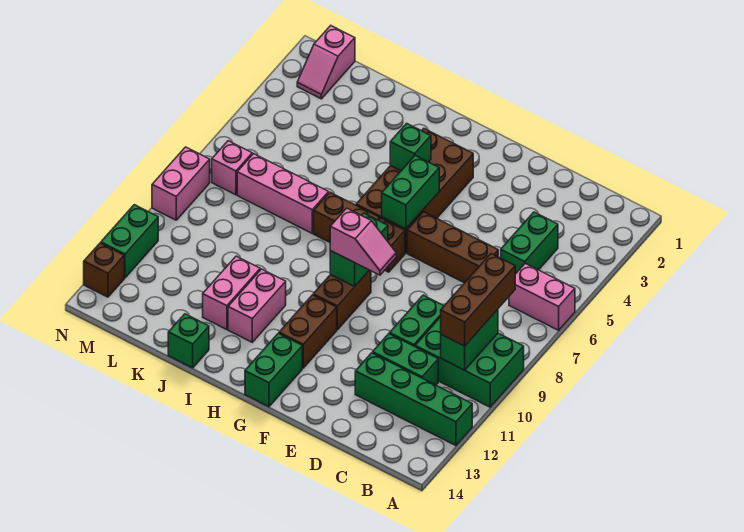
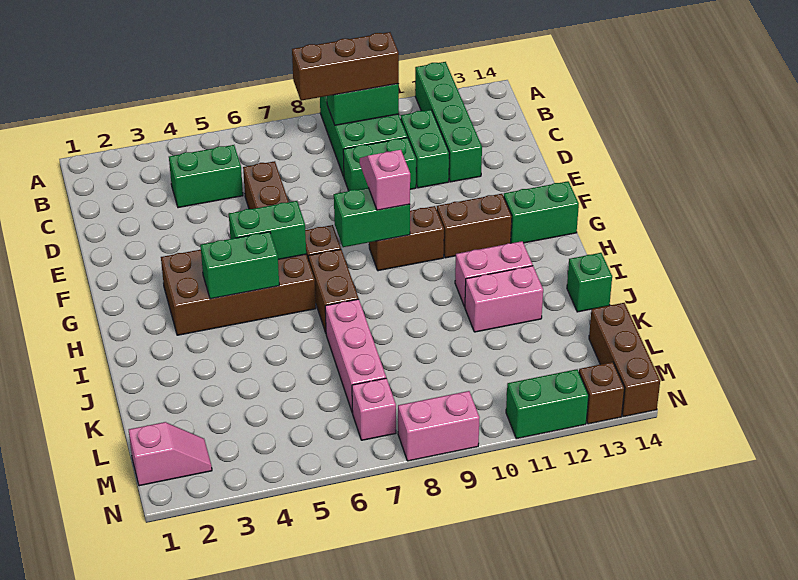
pink 1x2 brick [509,263,575,330] -> none
green 1x1 brick [390,123,431,171] -> green 1x2 brick [200,232,279,299]
none -> brown 1x3 brick [589,303,660,417]

